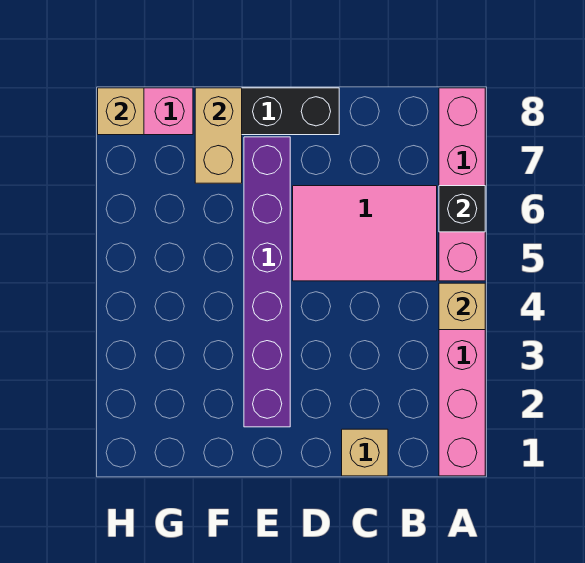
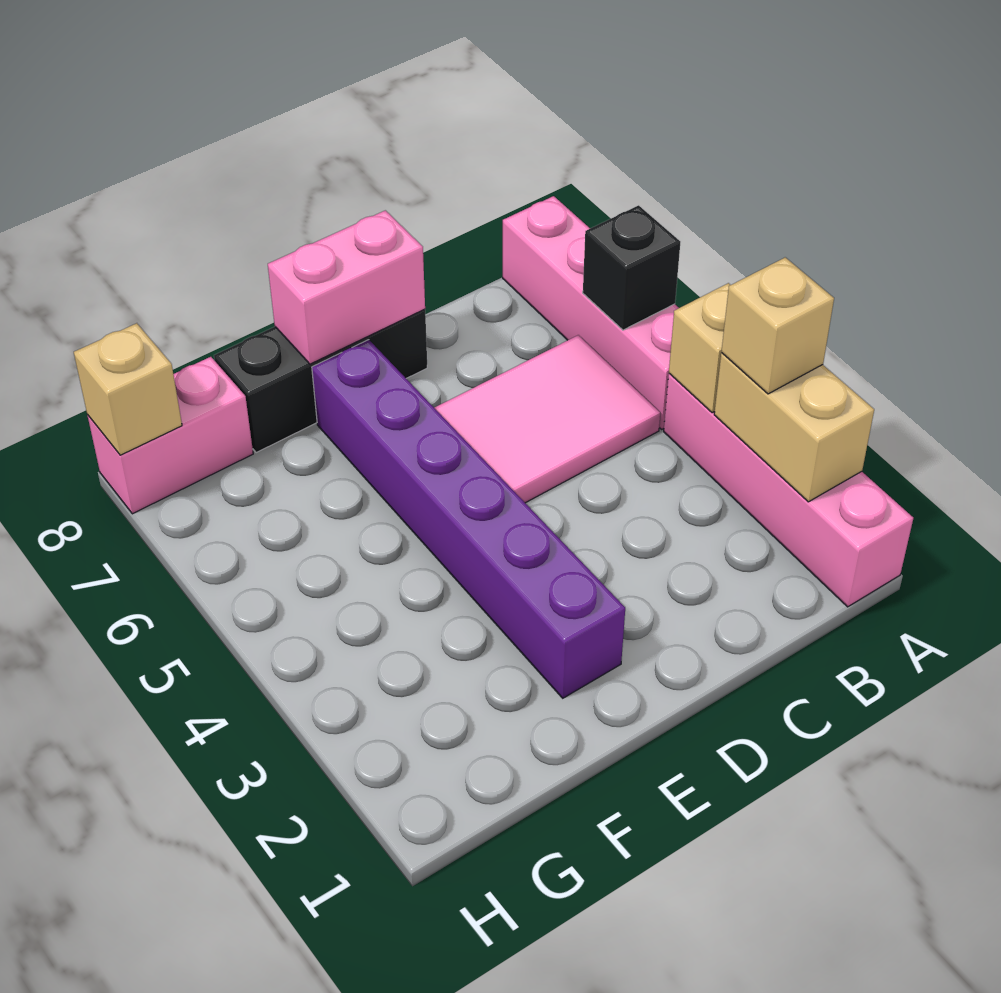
tan 1x1 brick [342,429,388,476] -> tan 1x1 brick moved to [721,257,834,394]
none -> pink 1x2 brick [268,210,425,364]
tan 1x2 brick [195,88,242,183] -> tan 1x2 brick moved to [714,353,874,502]

